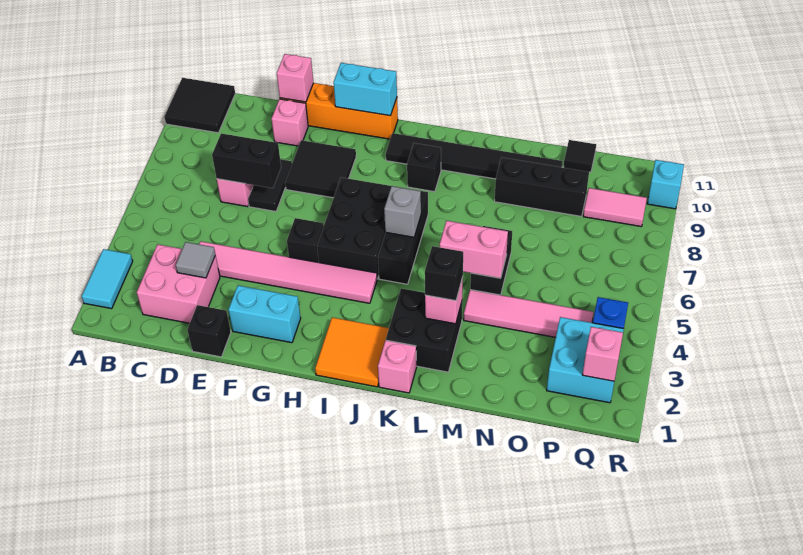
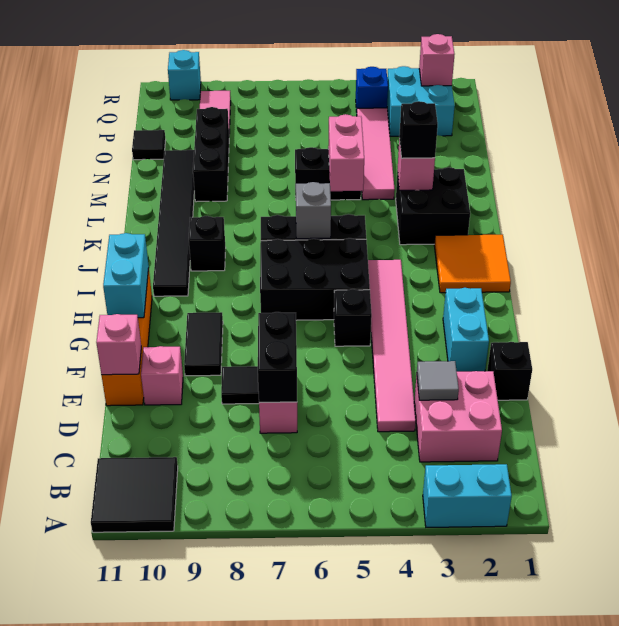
cyan 1x2 tile [82,249,133,309] -> cyan 1x2 brick [423,464,512,527]
black 2x2 tile [285,140,356,198] -> black 1x2 tile [184,312,223,376]
pink 1x1 brick [378,340,417,393] -> none

